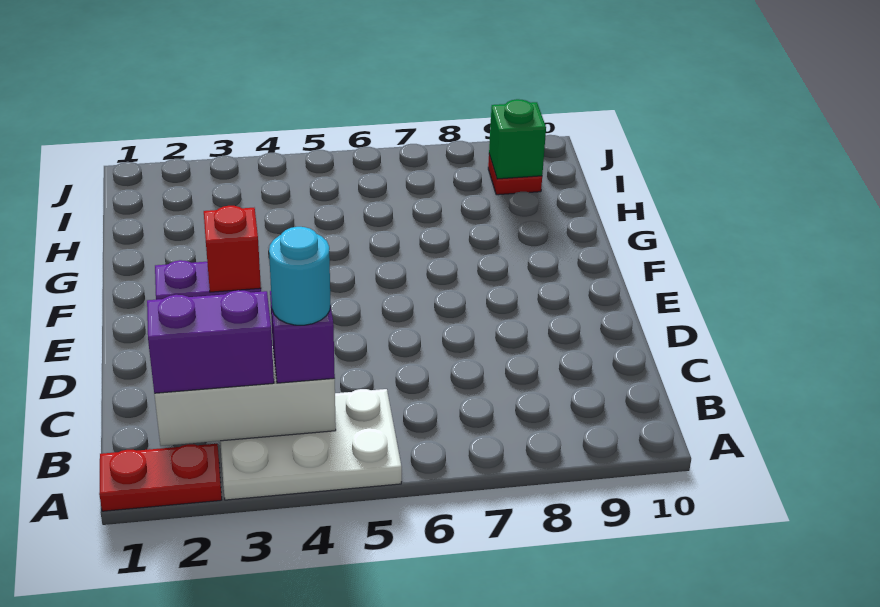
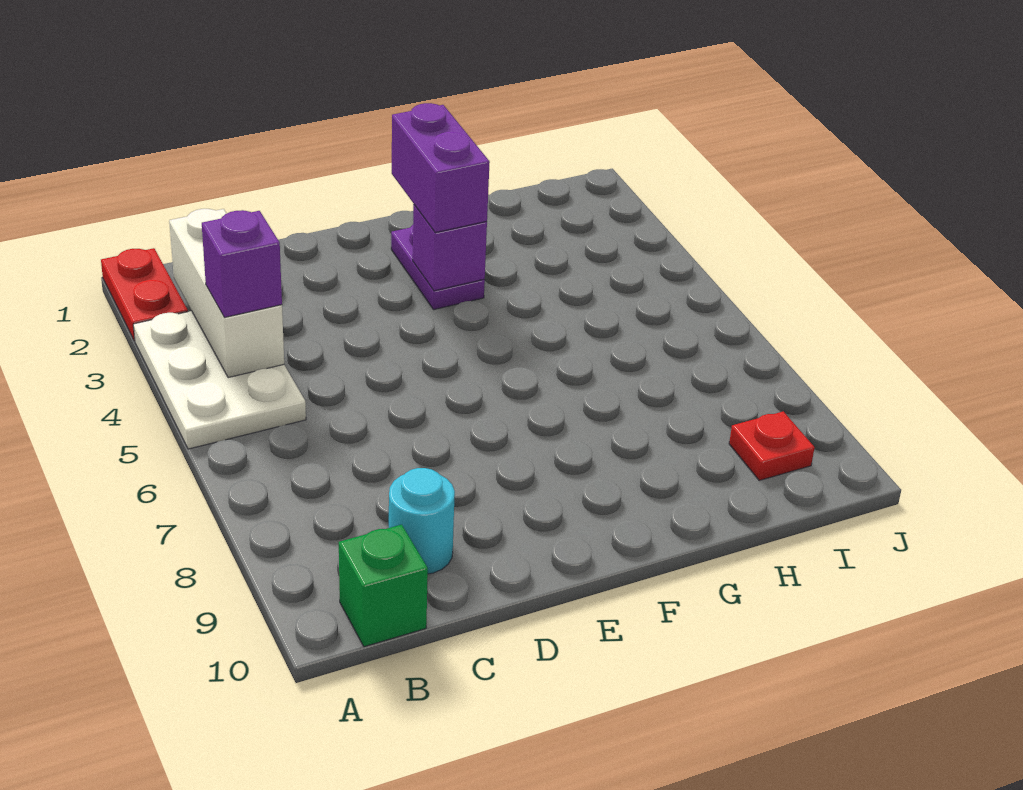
purple 1x2 brick [147,290,274,393] -> purple 1x2 brick moved to [392,103,490,233]
cyan 1x1 round brick [269,227,330,325] -> cyan 1x1 round brick moved to [389,468,455,574]
red 1x1 brick [204,206,261,292] -> purple 1x1 brick [413,204,487,291]
green 1x1 brick [489,99,546,179] -> green 1x1 brick moved to [339,525,428,647]

